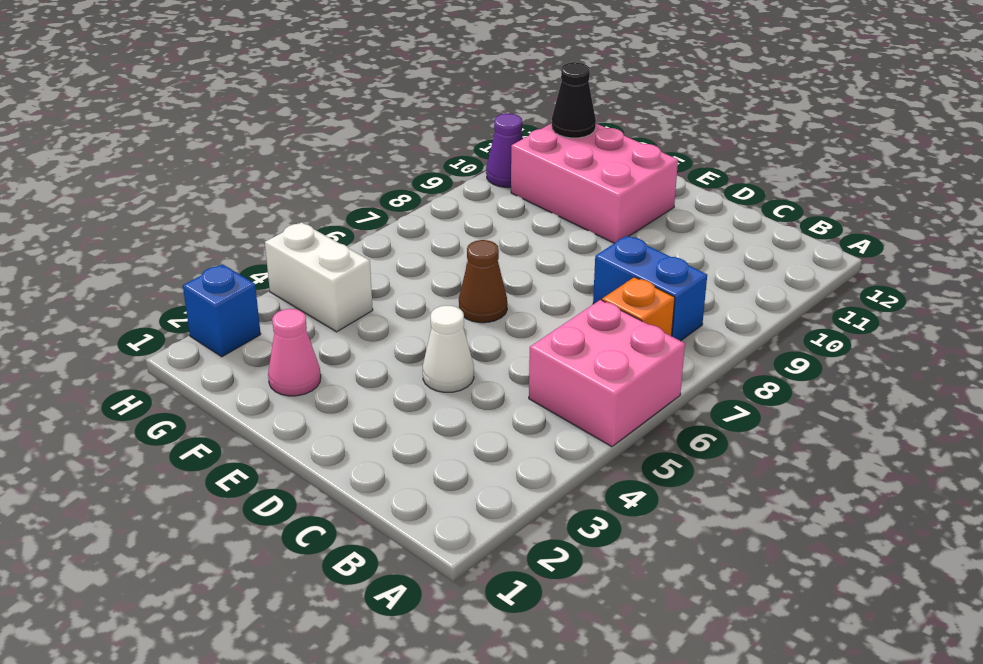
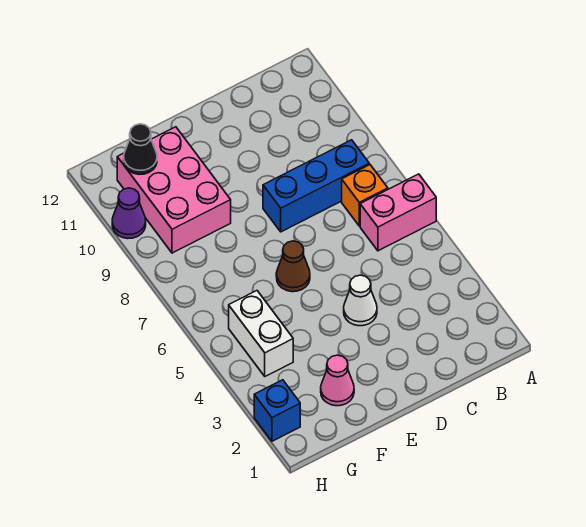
pink 2x2 brick [529,300,685,447] -> pink 1x2 brick [360,174,436,251]
blue 1x2 brick [593,236,707,341] -> blue 1x3 brick [263,140,369,232]
pink 2x3 brick [511,123,678,243] -> pink 2x3 brick turned to [117,127,231,253]
white 1x2 brick [265,222,373,332] -> white 1x2 brick turned to [229,291,293,376]

